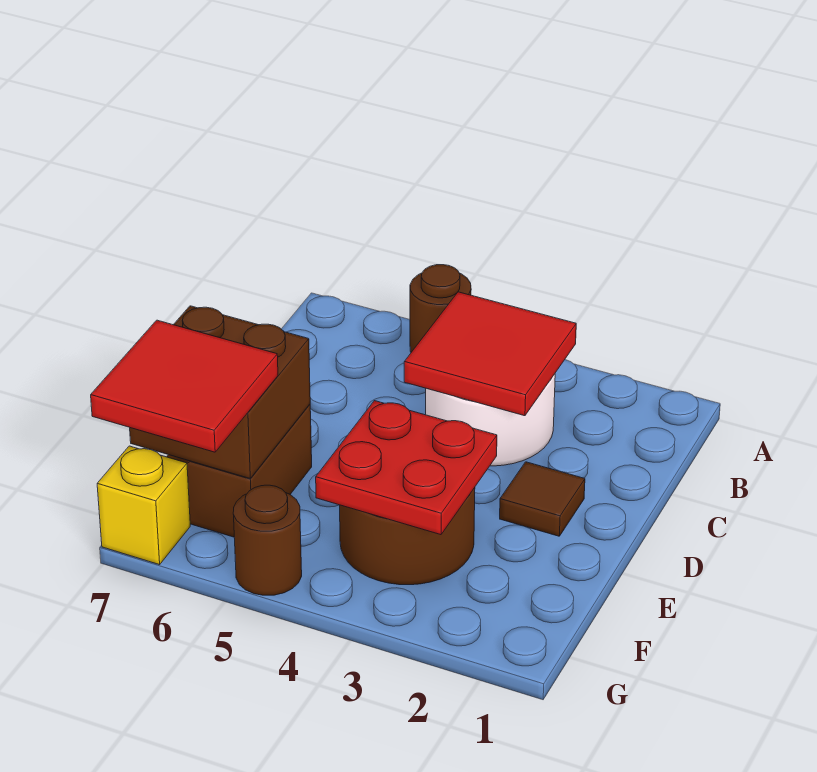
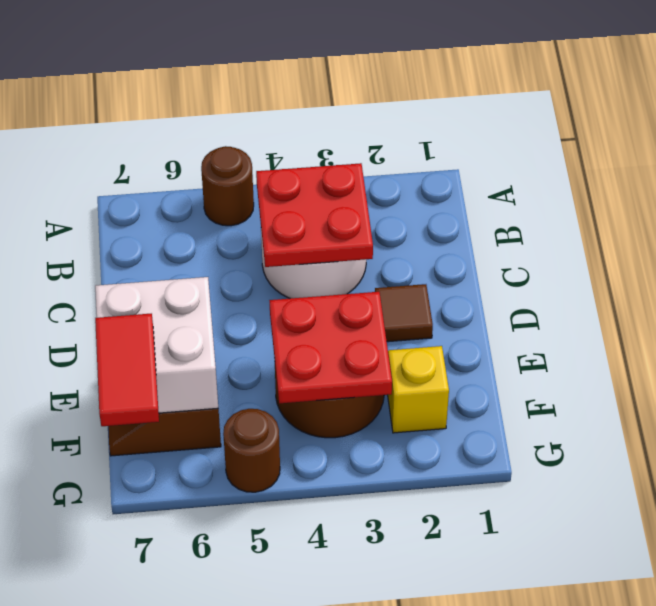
red 2x2 tile [404,292,576,416] -> red 2x2 plate [256,163,373,267]
brown 2x2 brick [130,306,310,478] -> white 2x2 brick [95,277,218,413]
red 2x2 tile [91,320,278,452] -> red 1x2 tile [95,314,159,426]
yellow 1x1 brick [97,446,190,565] -> yellow 1x1 brick moved to [388,346,449,433]

